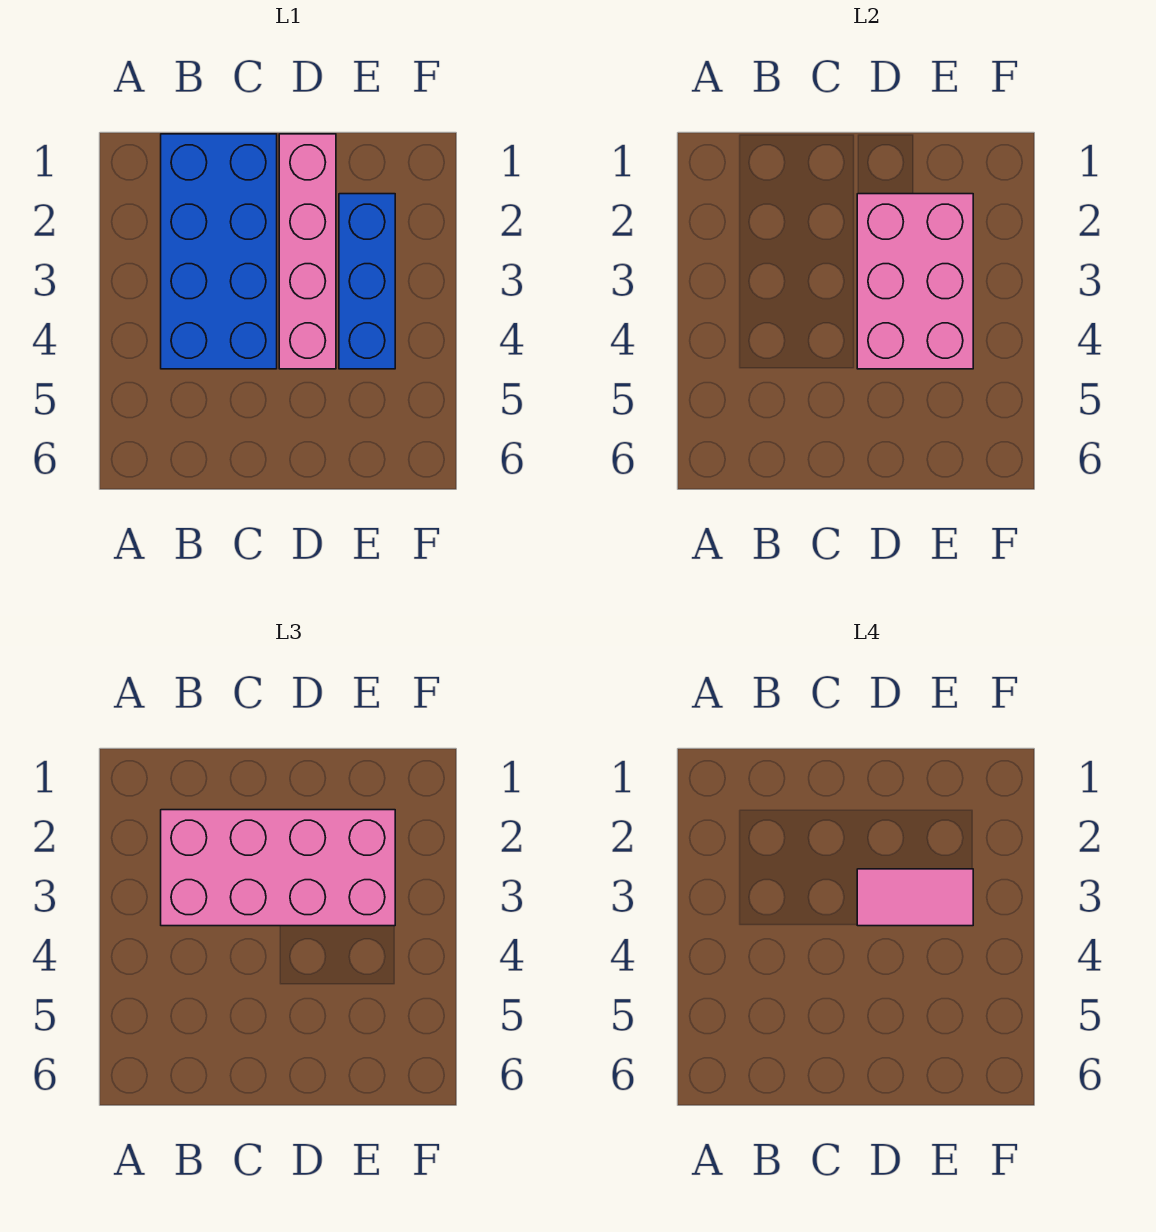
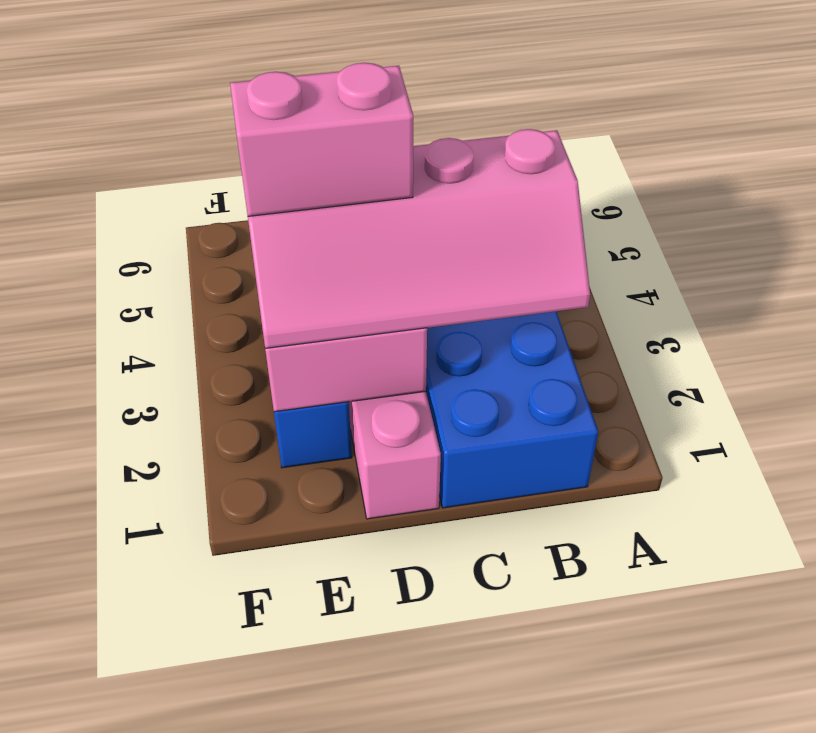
pink 2x4 brick [161,810,395,926] -> pink 2x4 slope [248,129,590,348]
pink 1x2 tile [857,869,973,926] -> pink 1x2 brick [230,63,413,216]

